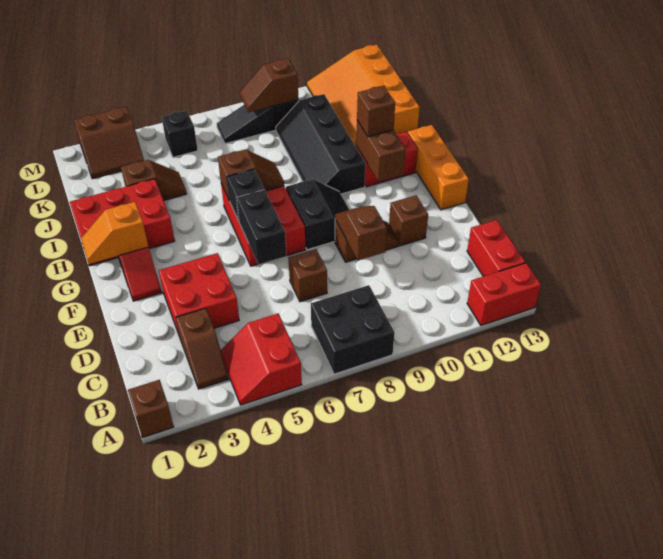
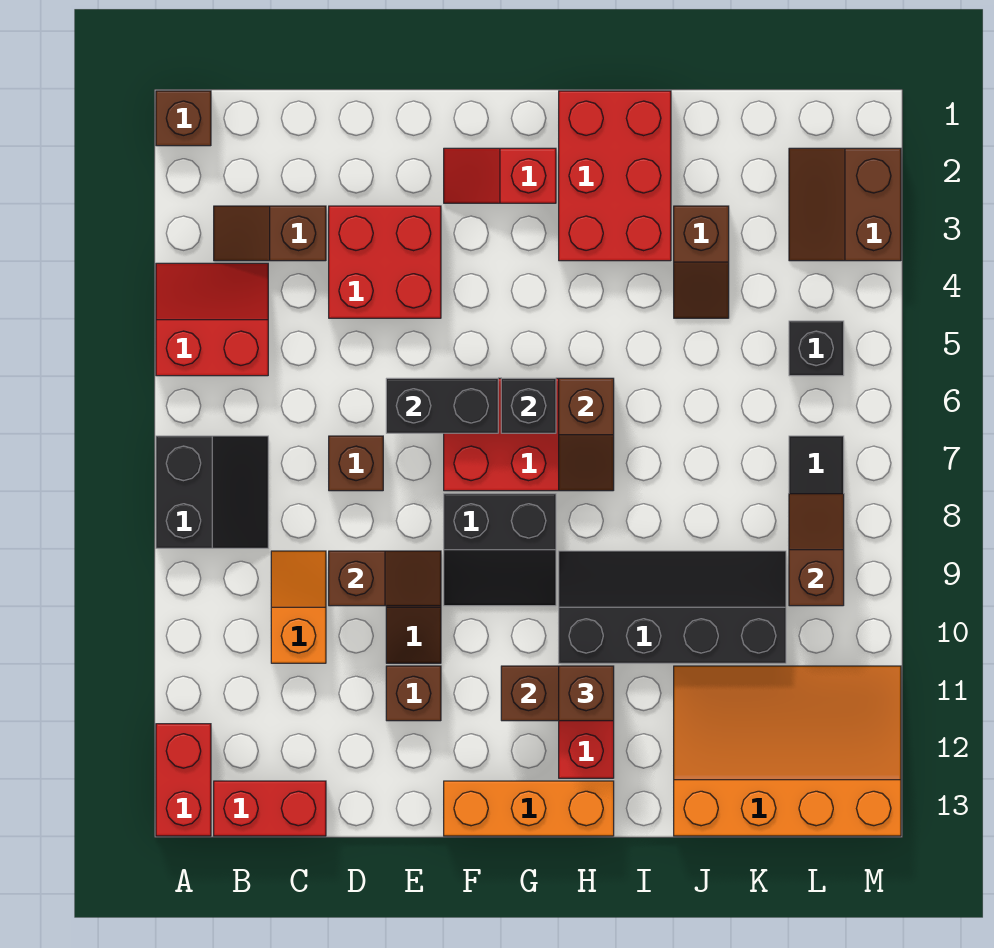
black 2x2 brick [311,285,395,374] -> black 2x2 slope [156,436,268,548]
orange 1x2 slope [81,202,148,264] -> orange 1x2 slope moved to [271,551,326,663]

